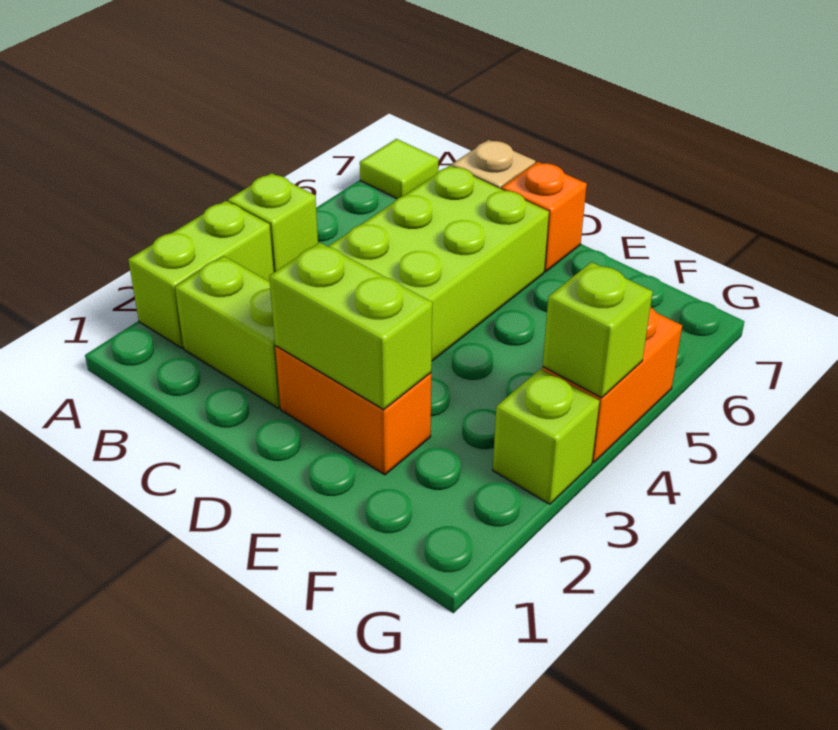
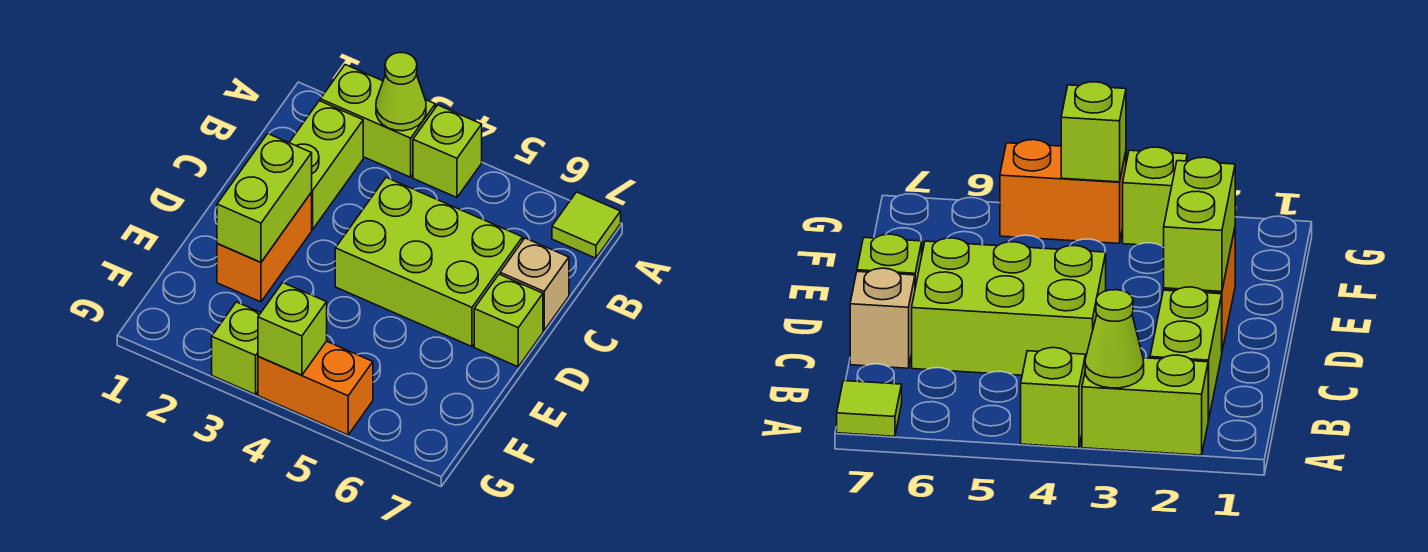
none -> lime 1x1 cone [376,53,426,131]
orange 1x1 brick [501,162,587,272] -> lime 1x1 brick [474,274,543,367]

